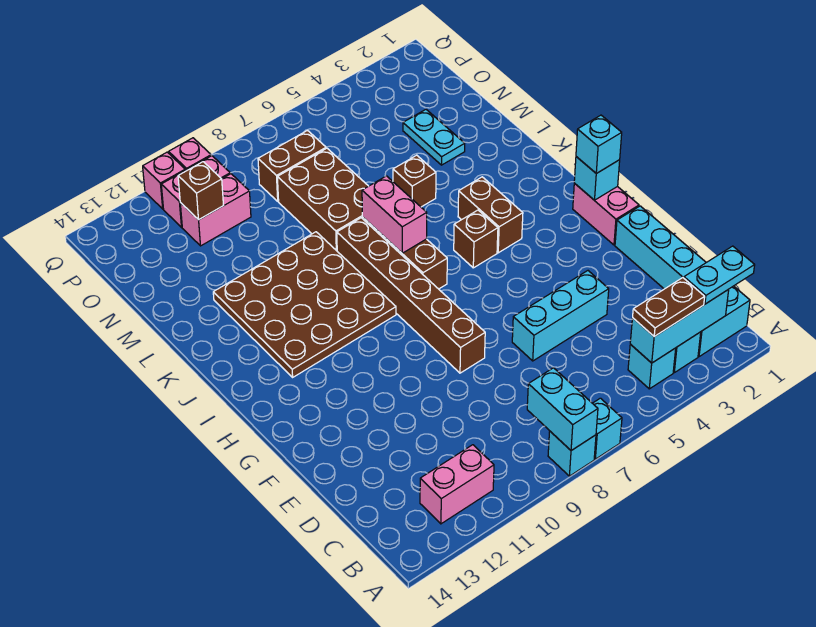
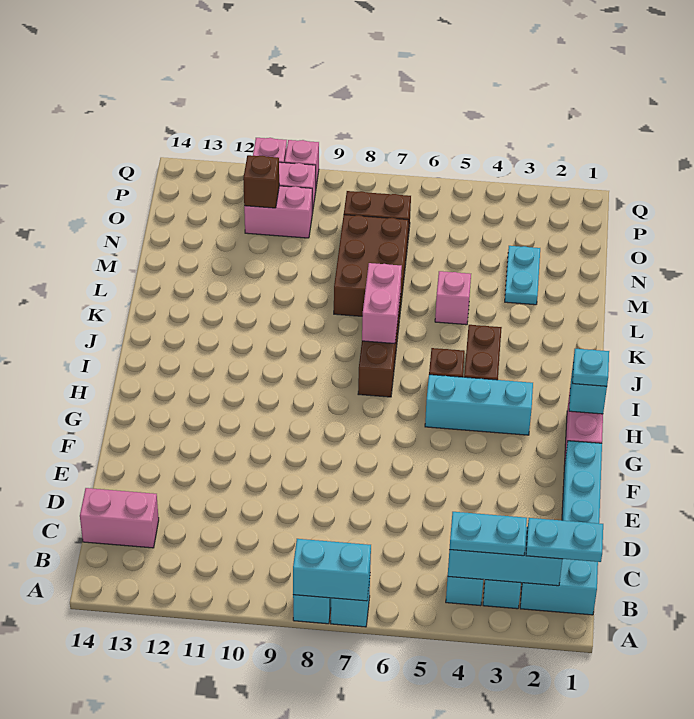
cyan 1x2 brick [527,368,598,451] -> cyan 1x2 brick turned to [293,539,371,601]
brown 1x2 plate [633,278,705,337] -> cyan 1x2 plate [449,512,527,556]
pink 1x2 brick [420,445,494,524] -> pink 1x2 brick moved to [80,488,159,548]
cyan 1x3 brick [512,271,609,361] -> cyan 1x3 brick moved to [425,375,533,435]
brown 1x6 brick [337,218,485,373] -> none
cyan 1x1 brick [576,115,622,173] -> cyan 1x1 plate [573,349,609,386]
brown 4x4 plate [213,232,396,377] -> none
brown 1x1 brick [393,155,436,207] -> pink 1x1 brick [435,271,471,325]

